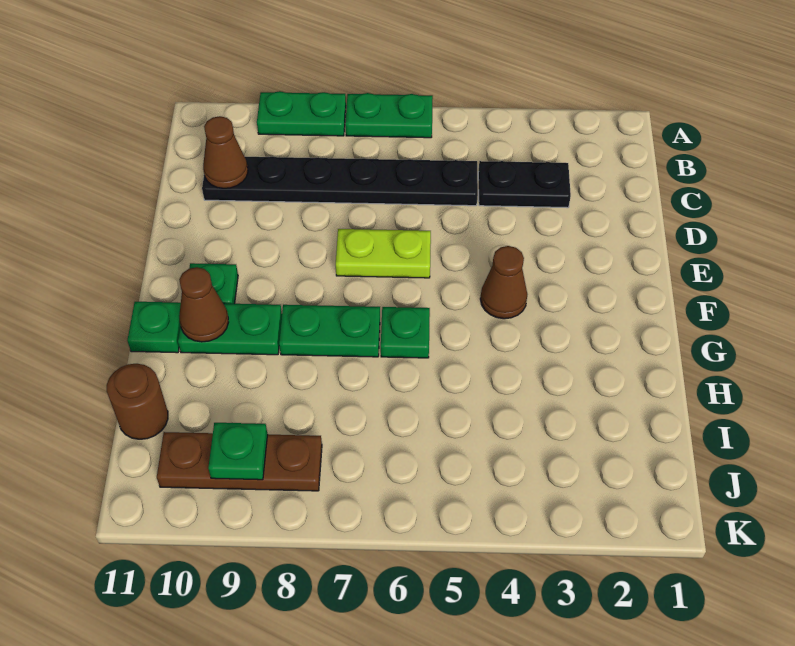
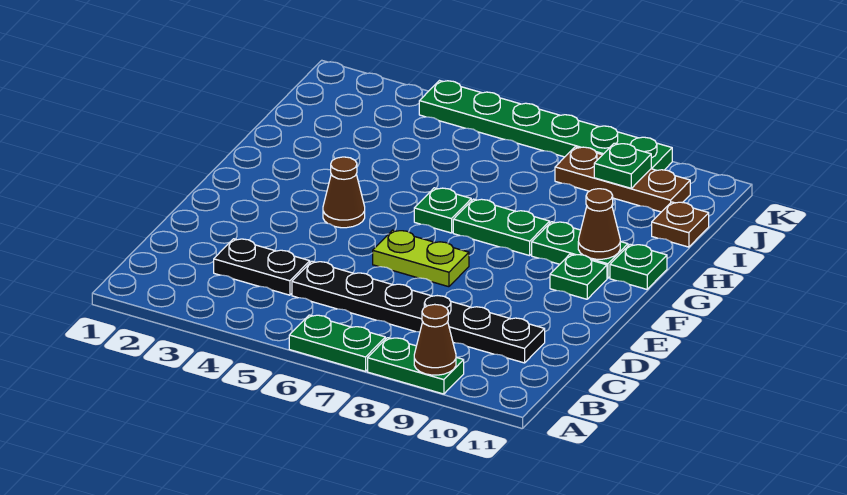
brown 1x1 cone [203,116,248,188] -> brown 1x1 cone moved to [414,304,456,375]
brown 1x1 round brick [107,364,168,439] -> brown 1x1 plate [652,202,709,247]
none -> green 1x6 plate [419,81,672,170]

